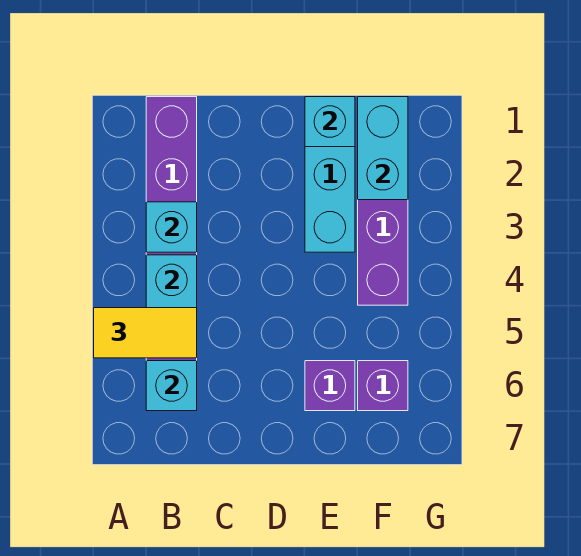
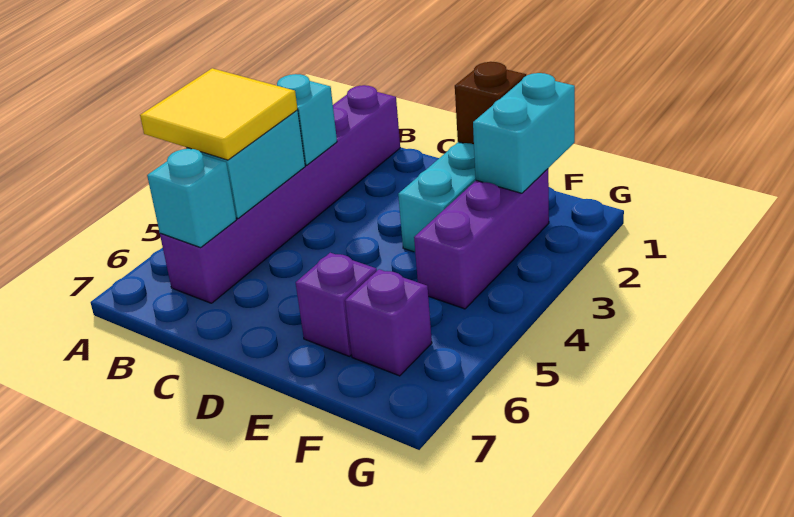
yellow 1x2 tile [94,308,197,358] -> yellow 2x2 tile [140,68,298,160]
cyan 1x1 brick [305,97,355,147] -> brown 1x1 brick [455,62,526,144]

